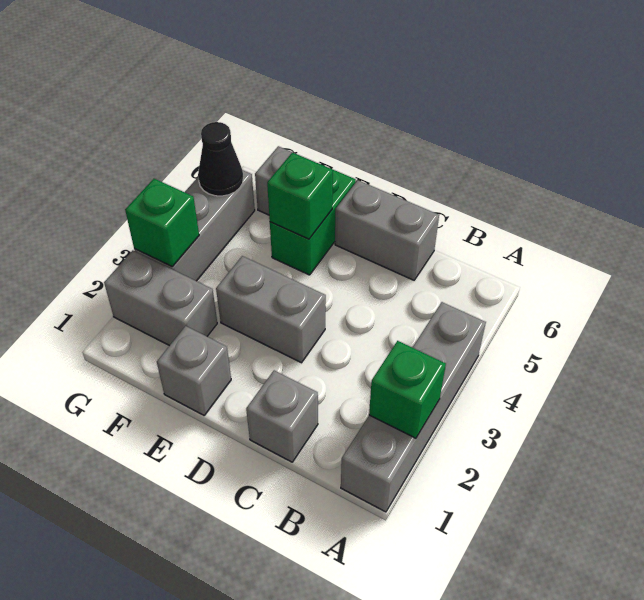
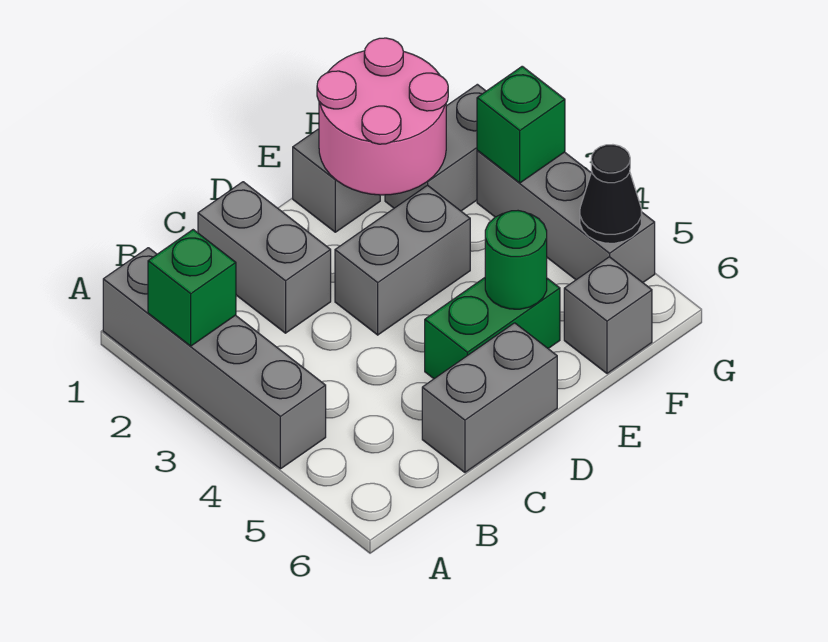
grey 1x1 brick [246,370,318,462] -> grey 1x2 brick [198,182,331,333]
none -> pink 2x2 round brick [317,38,448,195]
green 1x2 brick [270,170,356,275] -> green 1x2 brick turned to [425,278,560,379]
green 1x1 brick [267,152,333,239] -> green 1x1 round brick [485,211,547,309]

